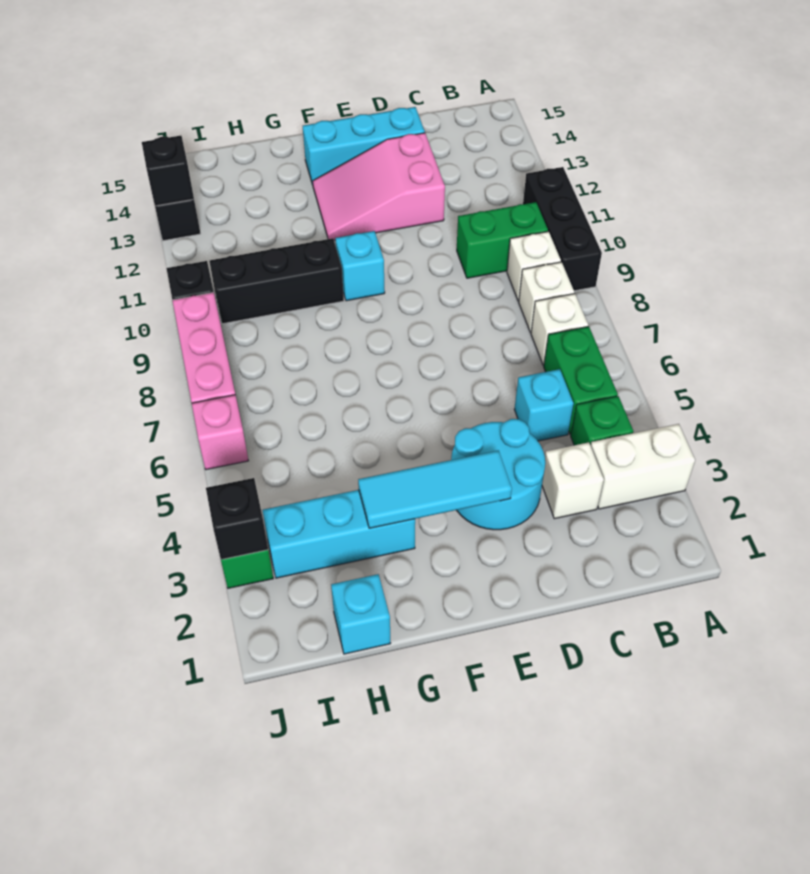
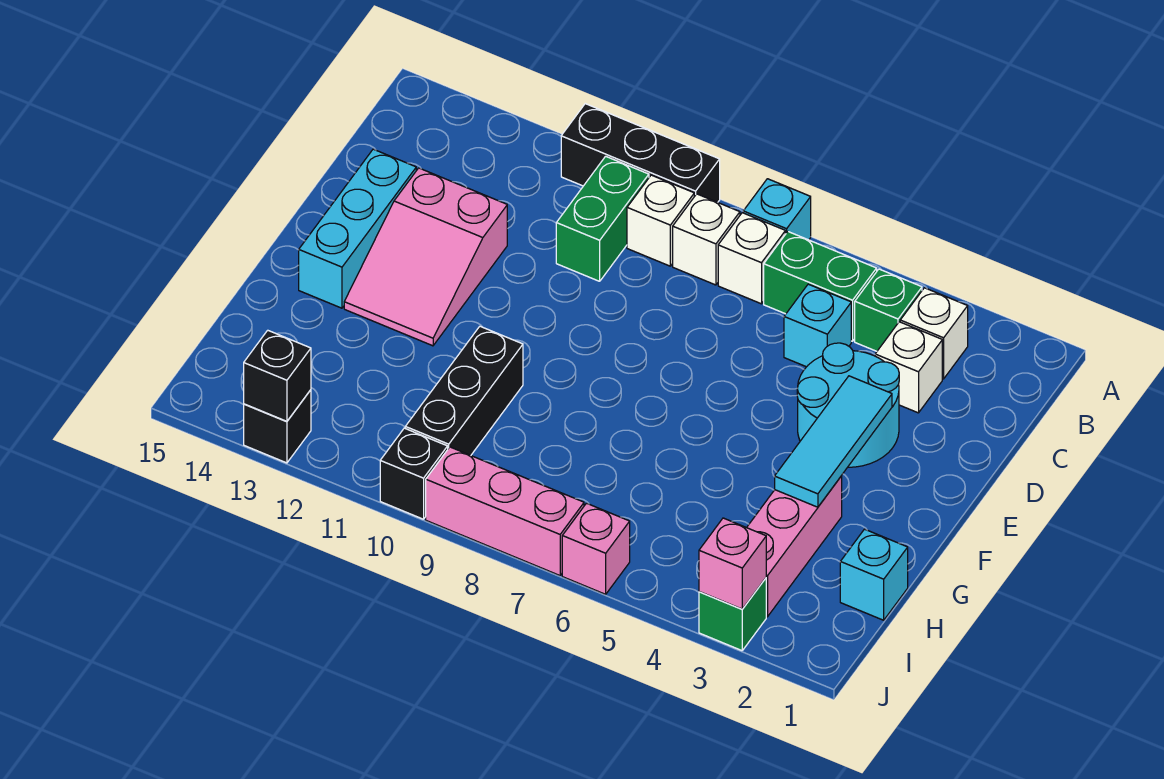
white 1x2 brick [591,424,695,509] -> white 1x1 brick [900,288,968,379]
cyan 1x1 brick [335,231,385,301] -> cyan 1x1 brick moved to [743,179,811,240]
cyan 1x3 brick [262,490,415,578] -> pink 1x3 brick [747,476,842,617]
black 1x1 brick [206,478,268,560] -> pink 1x1 brick [699,518,766,609]

